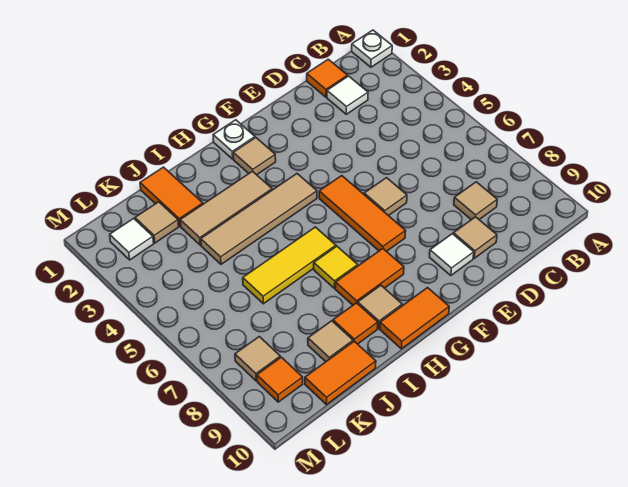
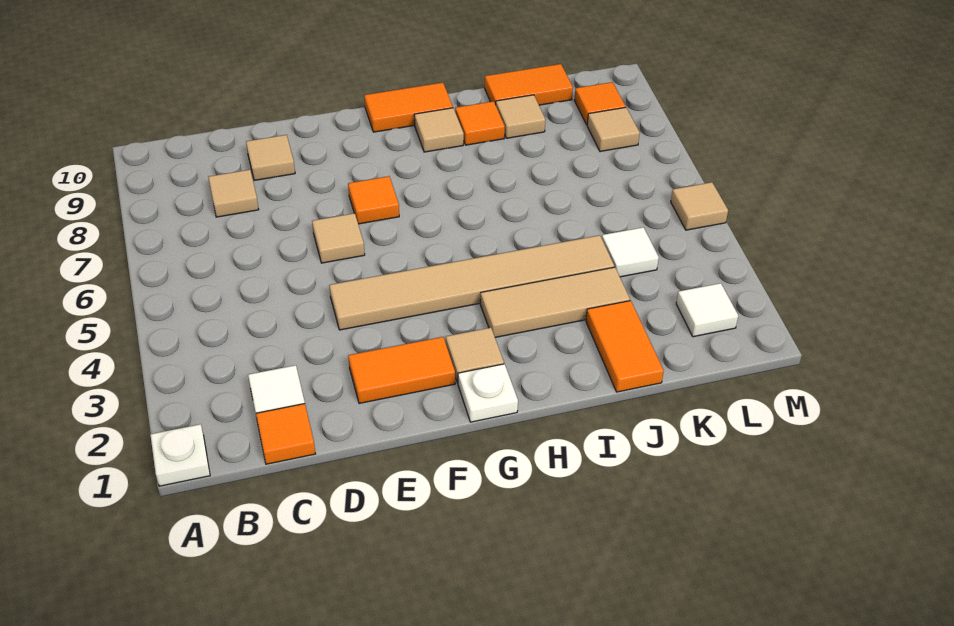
white 1x1 tile [430,234,474,276] -> white 1x1 tile moved to [602,227,659,277]
orange 1x3 tile [319,176,406,251] -> orange 1x1 tile [348,176,399,224]
tan 1x4 tile [201,174,317,264] -> tan 1x6 tile [329,235,614,330]
orange 1x2 tile [335,249,404,305] -> orange 1x2 tile moved to [348,337,455,403]
yellow 1x3 tile [243,227,336,304] -> none
yellow 1x1 tile [314,246,358,288] -> none
tan 1x1 tile [135,202,179,243] -> tan 1x1 tile moved to [671,182,728,230]

